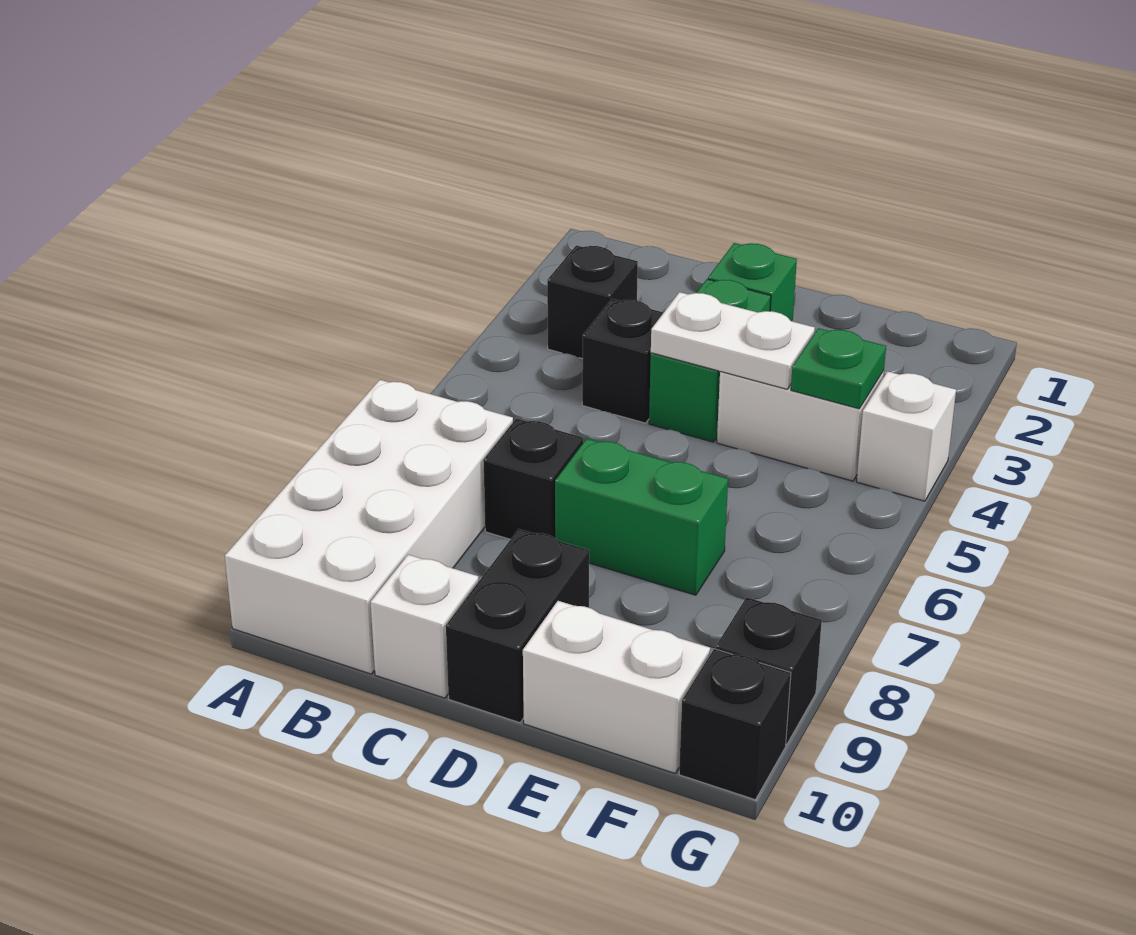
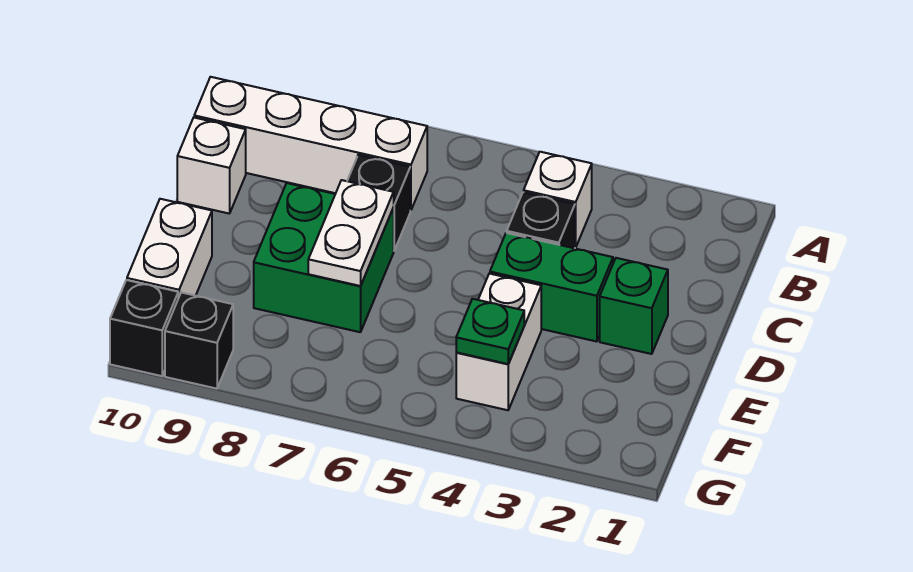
white 2x4 brick [225,380,513,674] -> white 1x4 brick [194,77,427,210]
black 1x1 brick [547,245,638,359] -> none
white 1x2 plate [651,292,815,389] -> white 1x2 plate moved to [308,180,394,286]
green 1x2 brick [555,439,728,595] -> green 2x2 brick [254,183,394,332]
black 1x2 brick [446,529,589,723] -> none
white 1x1 brick [857,371,956,501] -> white 1x1 brick moved to [524,152,592,248]

